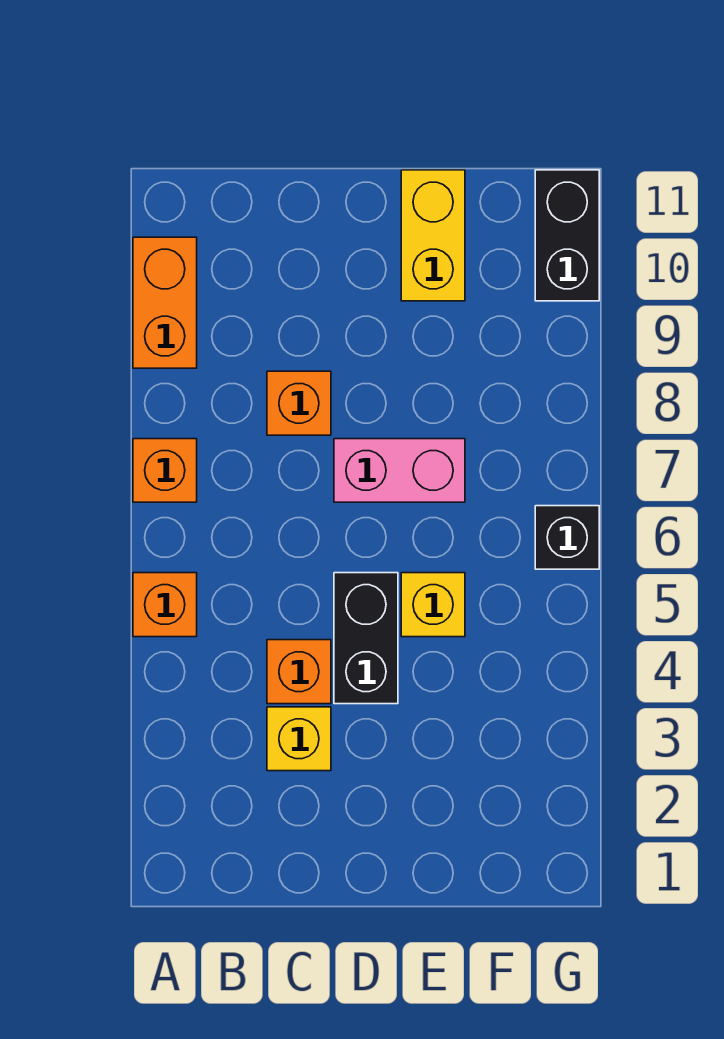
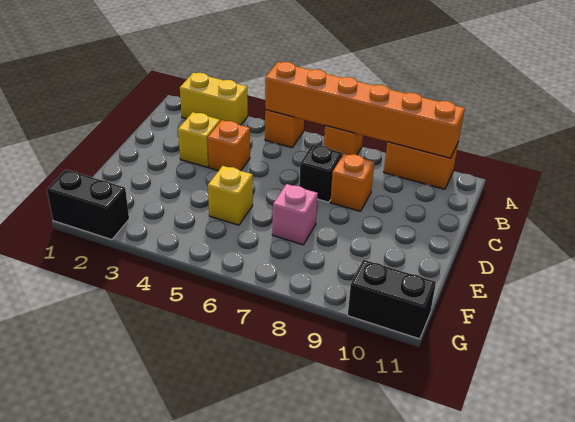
none -> orange 1x6 brick [265,62,465,158]
black 1x2 brick [334,573,398,704] -> black 1x2 brick moved to [47,170,129,240]
pink 1x2 brick [334,439,465,502] -> pink 1x1 brick [272,184,318,245]
yellow 1x2 brick [401,170,465,301] -> yellow 1x2 brick moved to [180,73,248,125]
black 1x1 brick [535,506,599,569] -> black 1x1 brick moved to [299,145,342,202]

